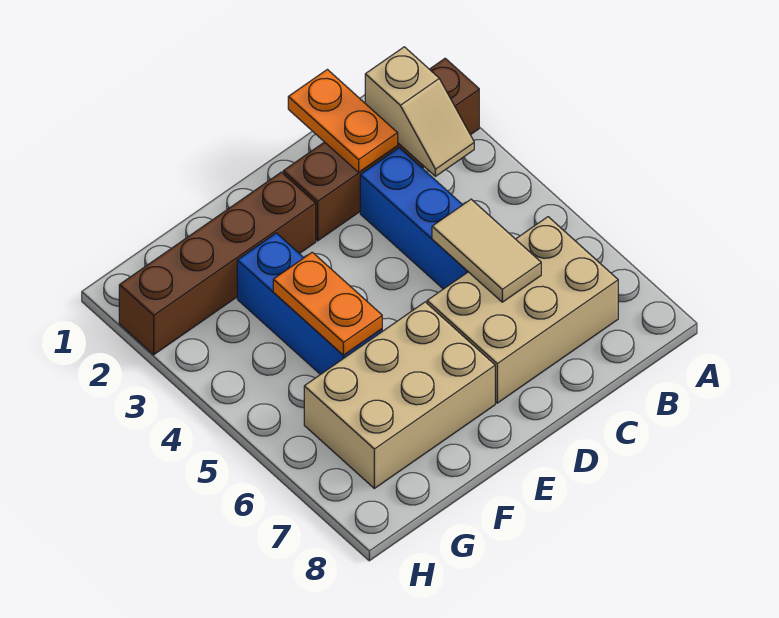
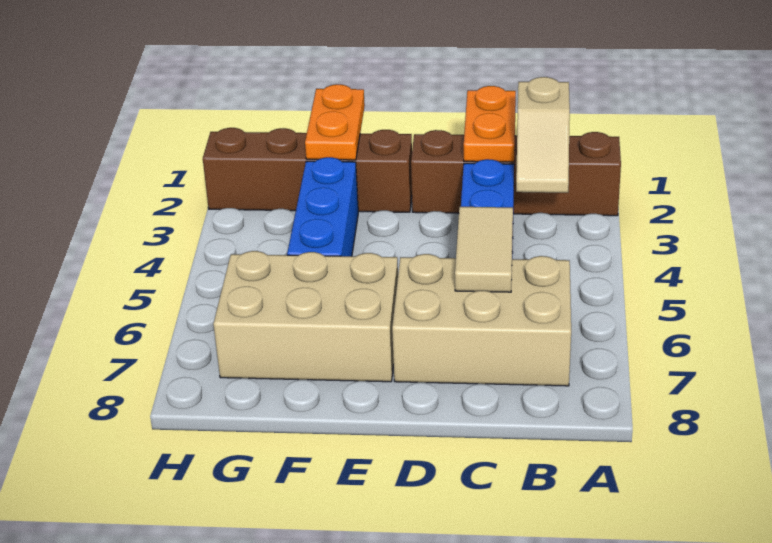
orange 1x2 plate [273,252,382,355] -> orange 1x2 plate moved to [305,84,365,160]

